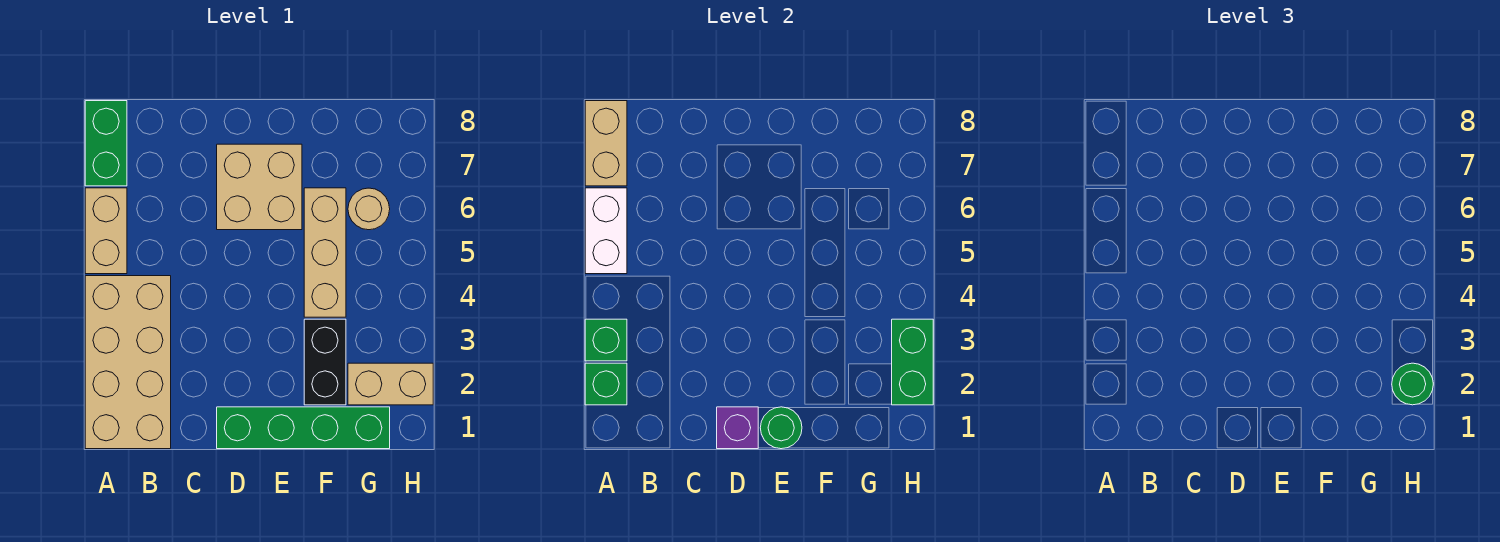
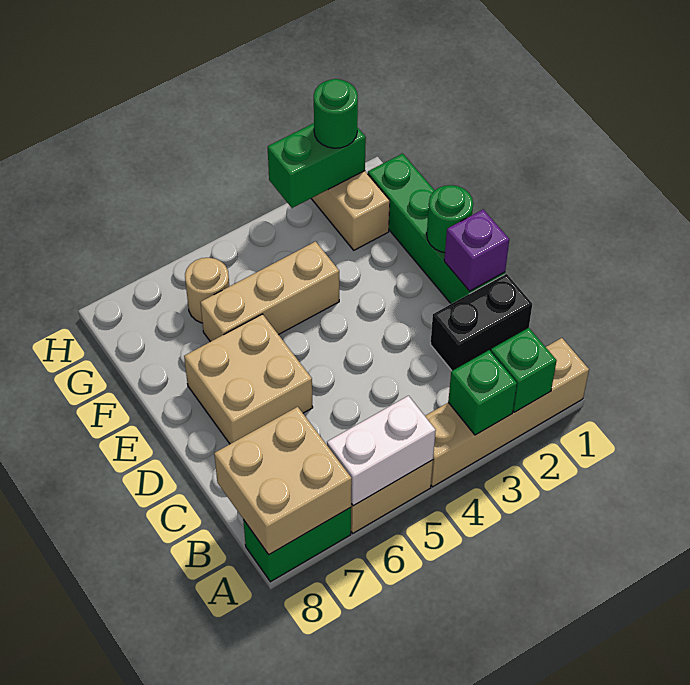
tan 2x4 brick [85,276,171,449] -> tan 1x4 brick [425,338,589,487]
tan 1x2 brick [585,101,627,186] -> tan 2x2 brick [214,407,352,554]
black 1x2 brick [304,319,346,405] -> black 1x2 brick moved to [430,274,532,371]

